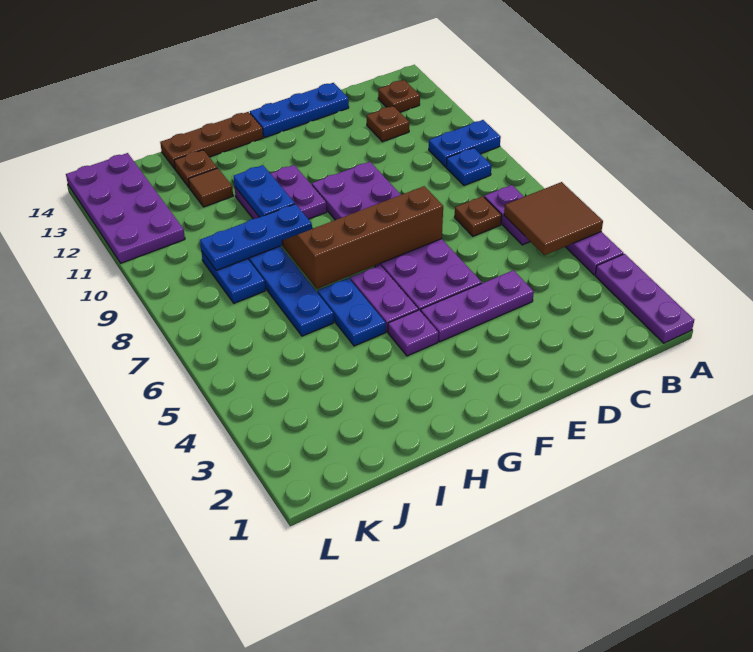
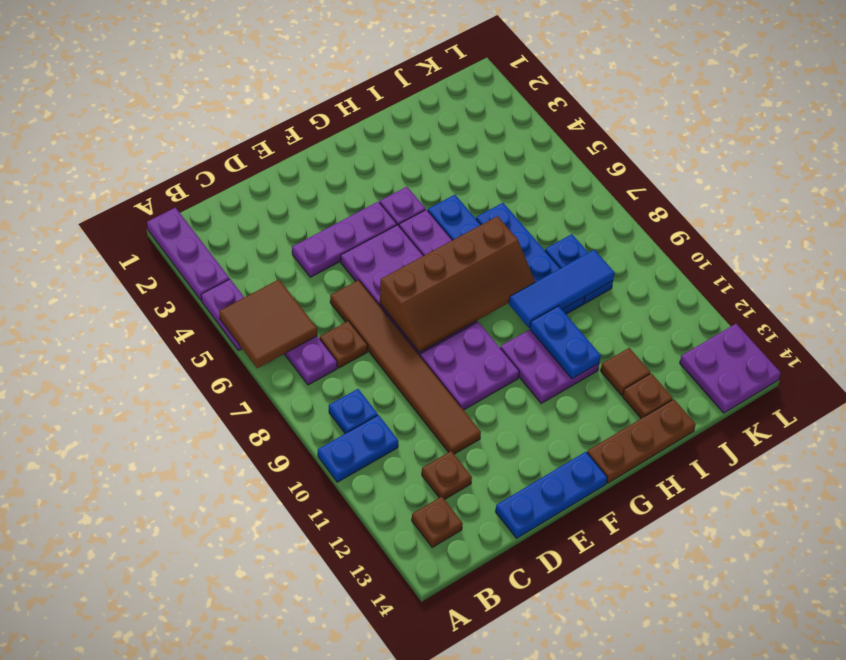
none -> brown 1x6 tile [330,280,481,454]
blue 1x3 plate [200,204,312,270] -> blue 1x3 tile [509,250,615,328]
purple 2x4 plate [66,153,185,263] -> purple 2x2 plate [680,324,781,413]

